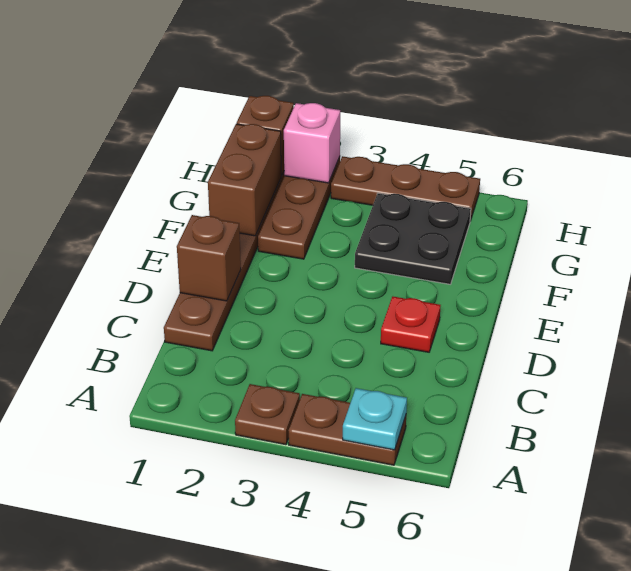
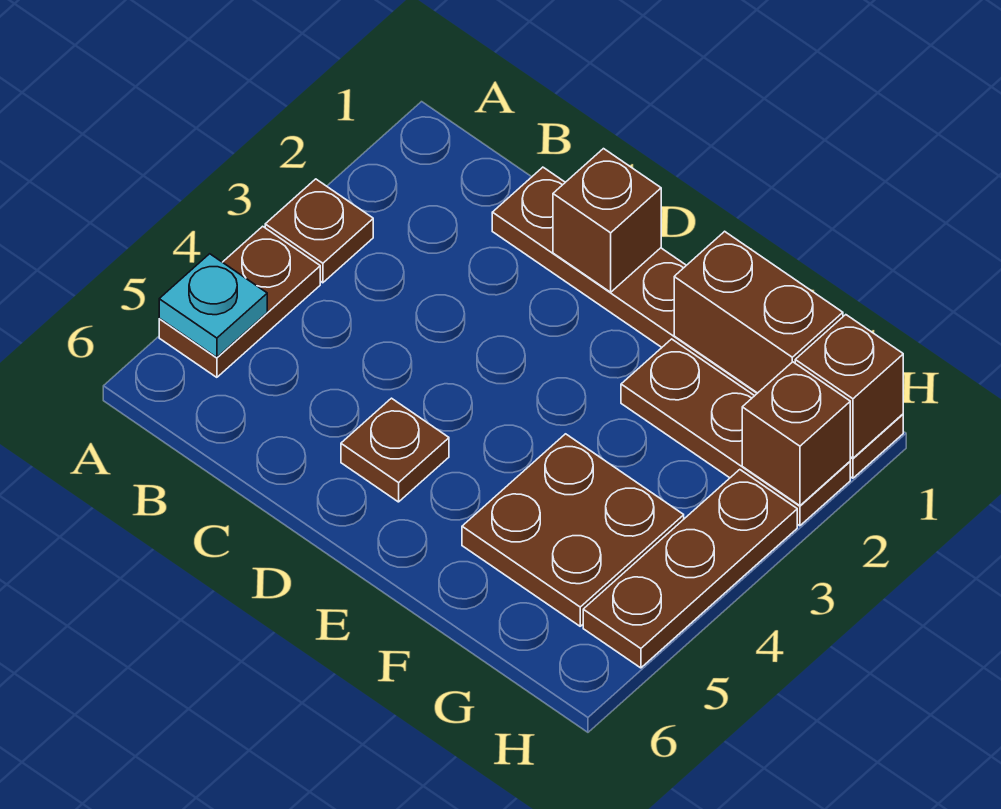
red 1x1 plate [381,296,441,352] -> brown 1x1 plate [341,398,449,502]
black 2x2 plate [355,193,471,284] -> brown 2x2 plate [462,434,684,626]
pink 1x1 brick [284,103,340,183] -> brown 1x1 brick [742,362,850,506]

